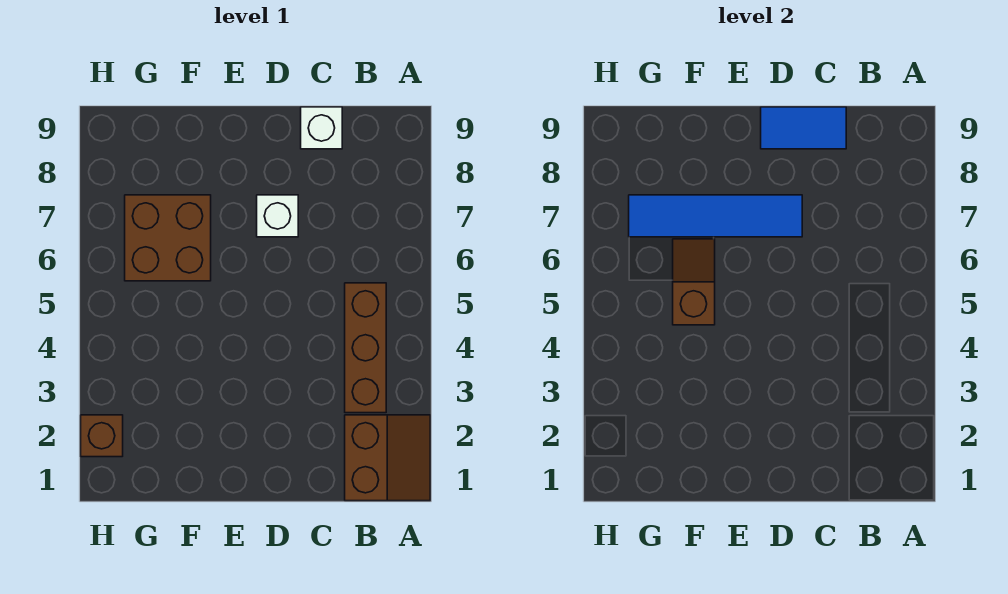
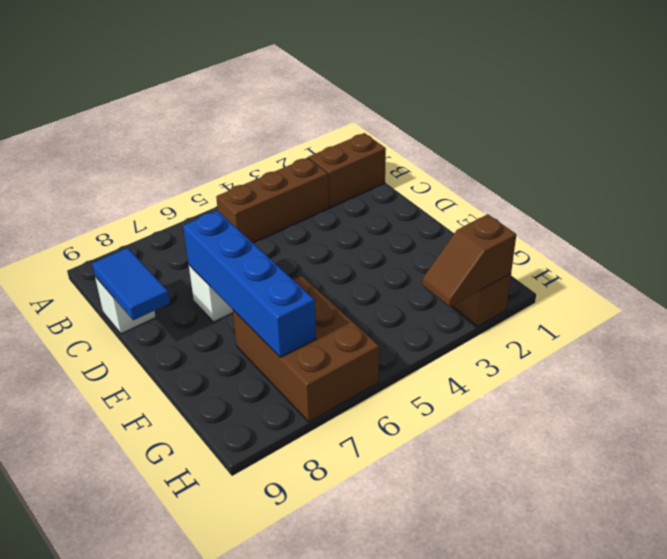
blue 1x4 tile [629,195,802,237] -> blue 1x4 brick [183,211,316,357]
brown 1x2 slope [673,239,715,325] -> brown 1x2 slope moved to [422,214,516,307]
brown 2x2 brick [125,195,211,281] -> brown 2x3 brick [233,276,379,422]

